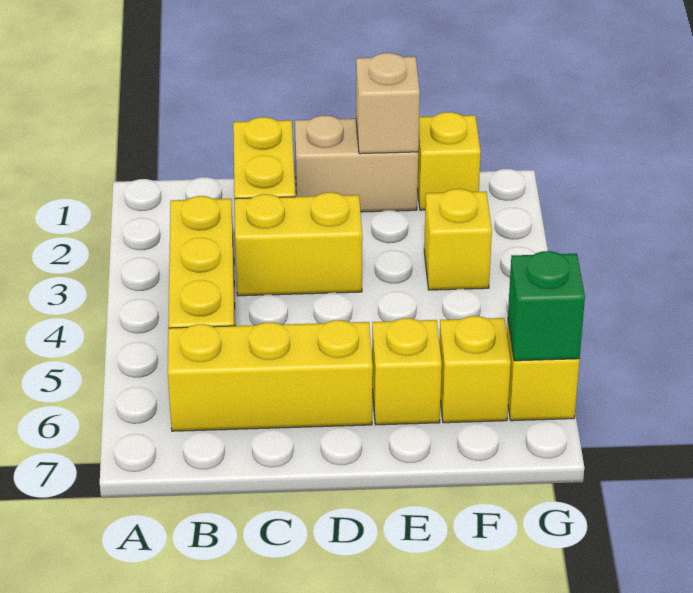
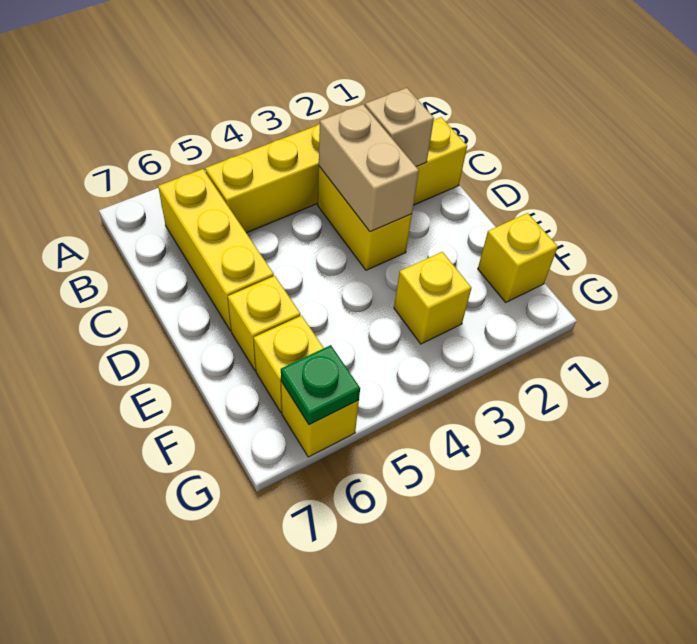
tan 1x2 brick [295,115,418,212] -> tan 1x2 brick moved to [319,105,419,232]
tan 1x1 brick [356,53,420,154] -> tan 1x1 brick moved to [365,88,434,166]
green 1x1 brick [508,251,585,361] -> green 1x1 plate [281,345,360,425]

